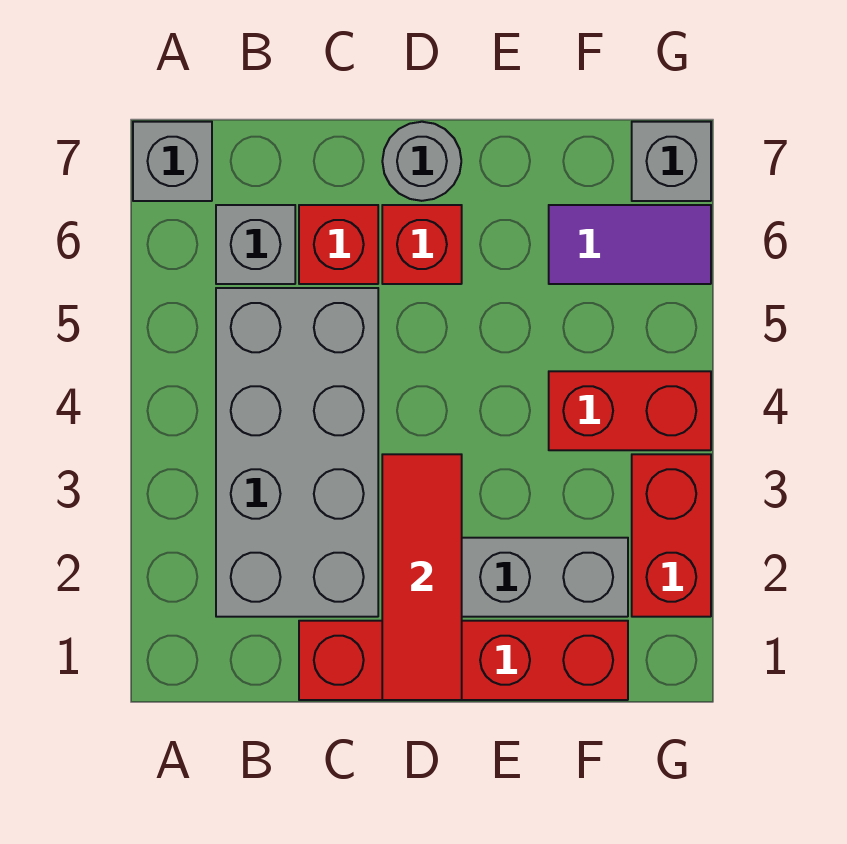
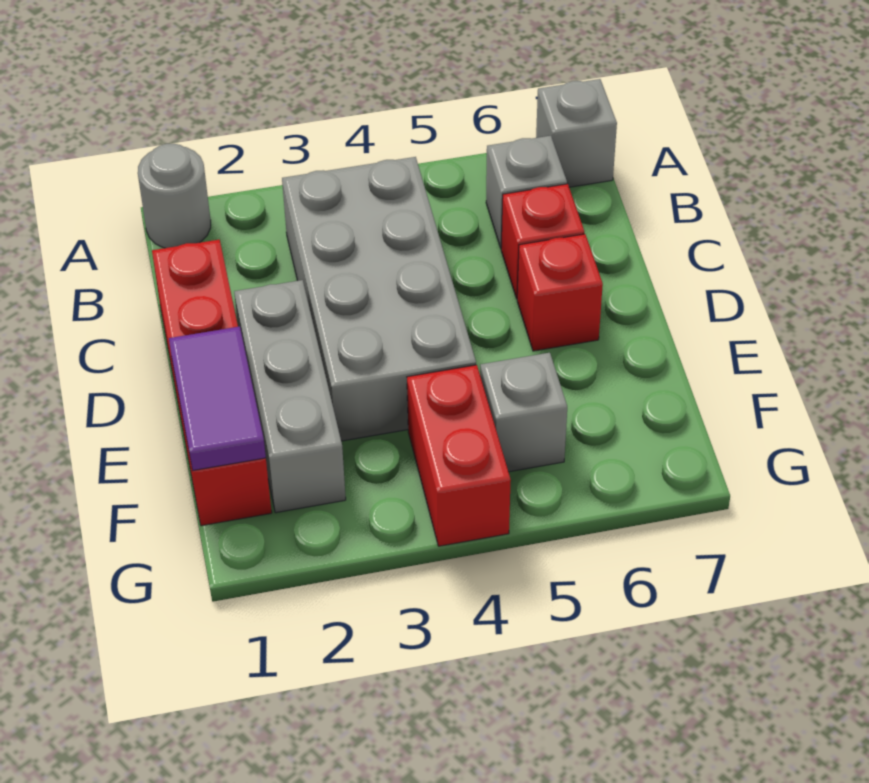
grey 2x4 brick [216,288,378,617] -> grey 2x4 brick turned to [282,157,476,441]
red 1x3 tile [382,454,462,700] -> none
grey 1x1 round brick [382,122,461,201] -> grey 1x1 round brick moved to [138,144,211,248]
purple 1x2 tile [549,205,711,284] -> purple 1x2 tile moved to [169,326,266,471]
red 1x2 brick [632,454,711,617] -> none
grey 1x1 brick [632,122,711,201] -> grey 1x1 brick moved to [480,353,567,472]

